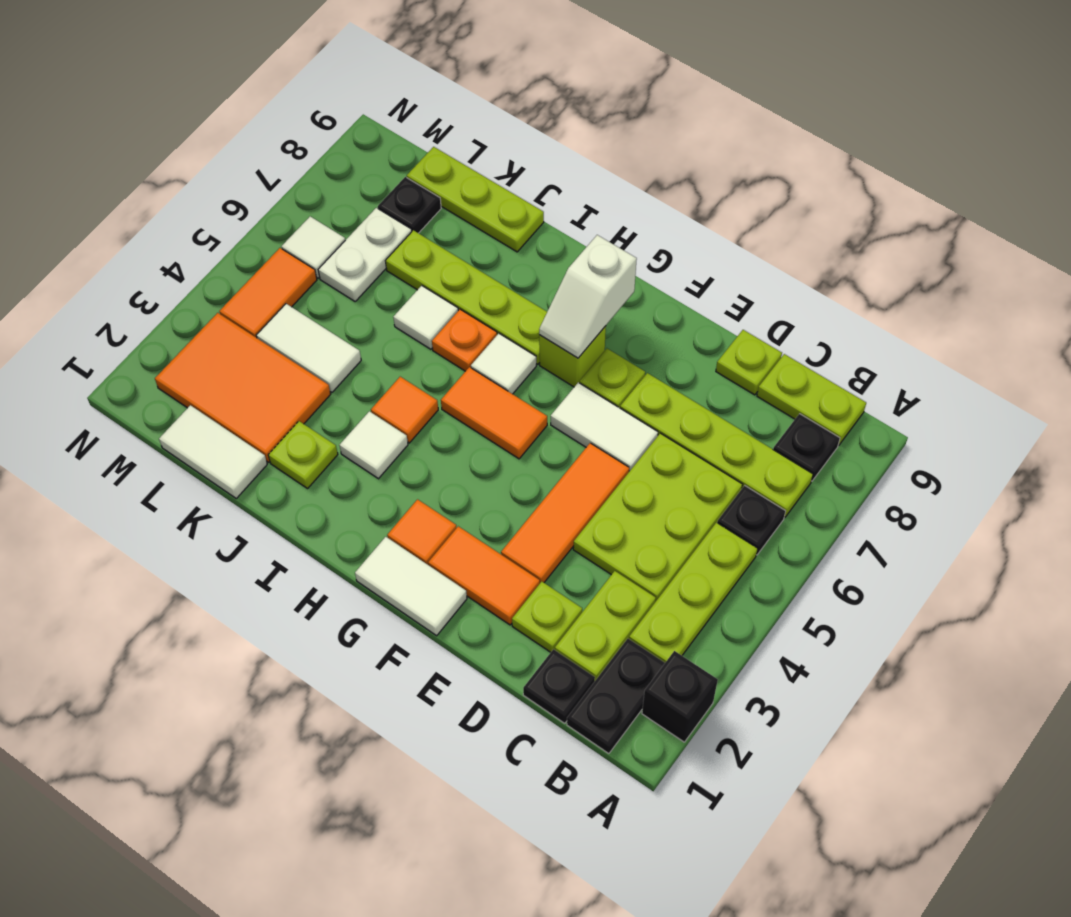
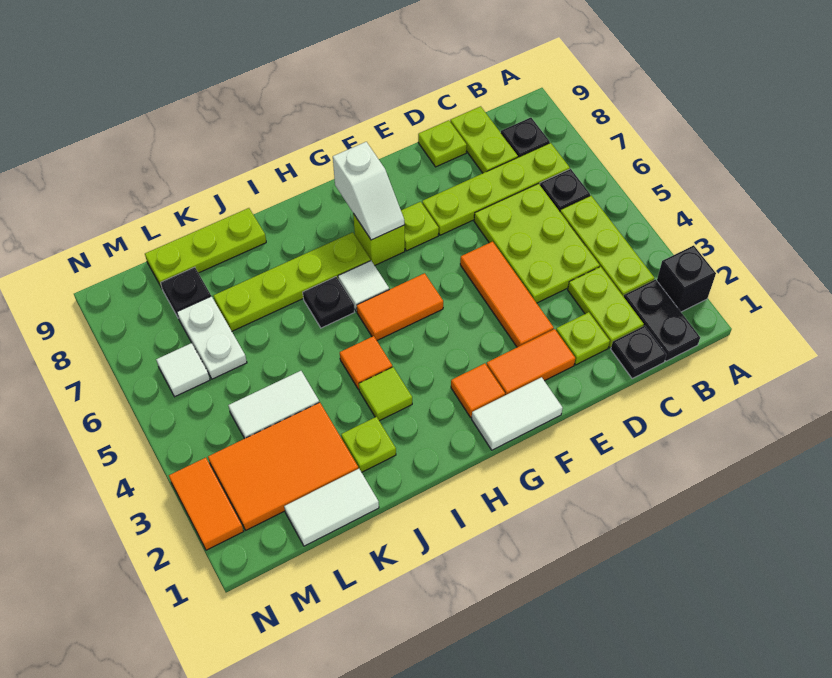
lime 1x2 plate [757,354,866,445] -> lime 1x2 plate turned to [450,106,518,173]
white 1x2 tile [551,382,658,471] -> none
white 1x1 tile [339,411,408,479] -> lime 1x1 tile [359,367,412,421]
orange 1x1 plate [432,309,497,371] -> black 1x1 plate [303,277,354,328]
white 1x1 tile [393,286,458,349] -> none
orange 1x2 tile [219,248,317,338] -> orange 1x2 tile moved to [169,458,244,550]

